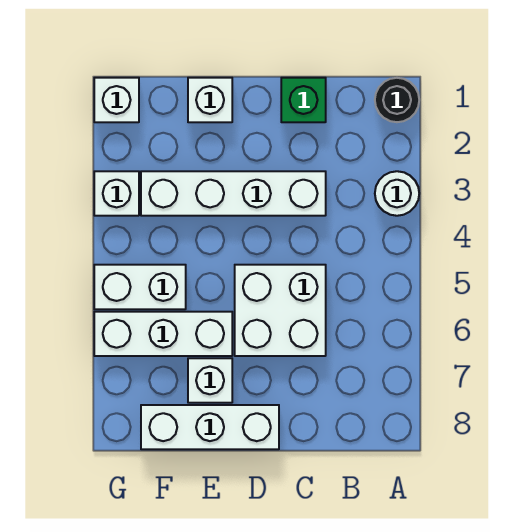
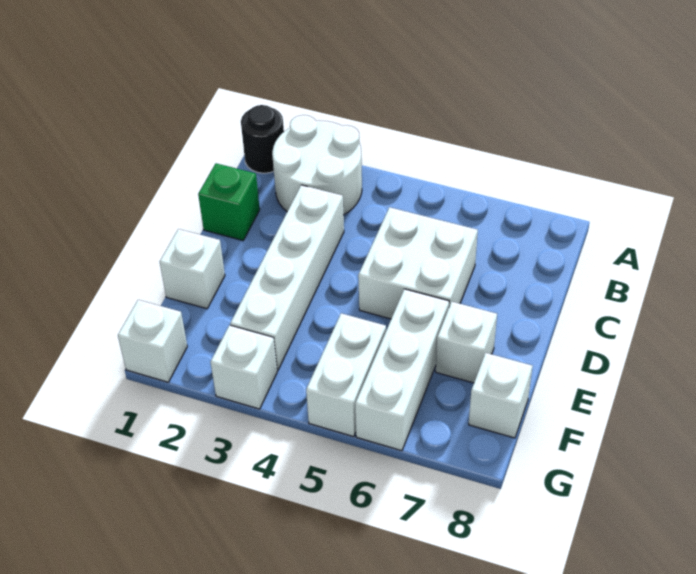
white 1x1 round brick [375,171,419,216] -> white 2x2 round brick [272,115,362,215]
white 1x3 brick [141,405,279,449] -> white 1x1 brick [469,353,532,438]

